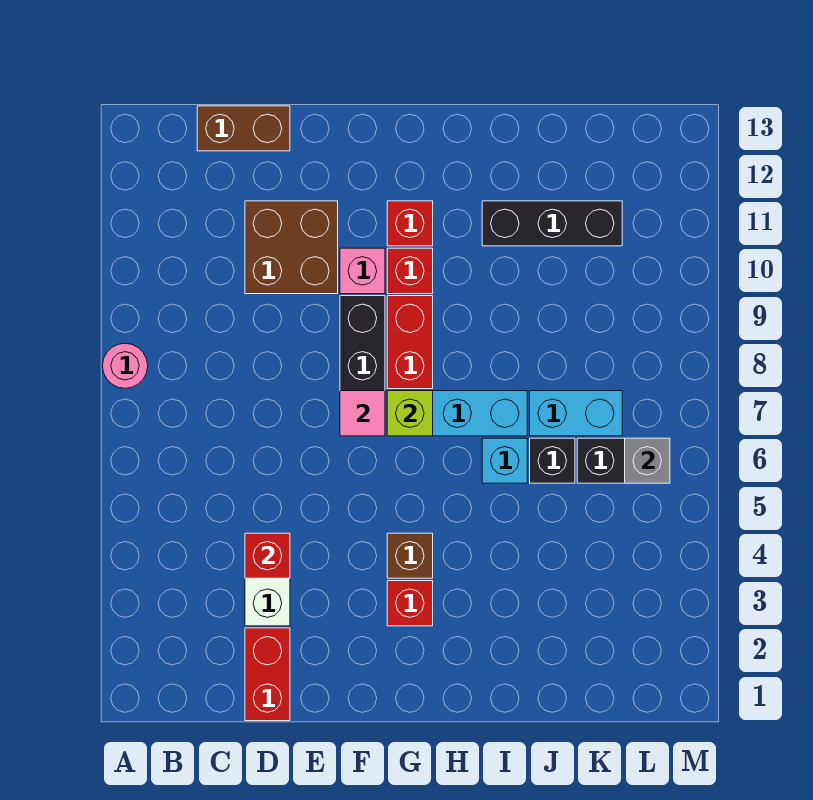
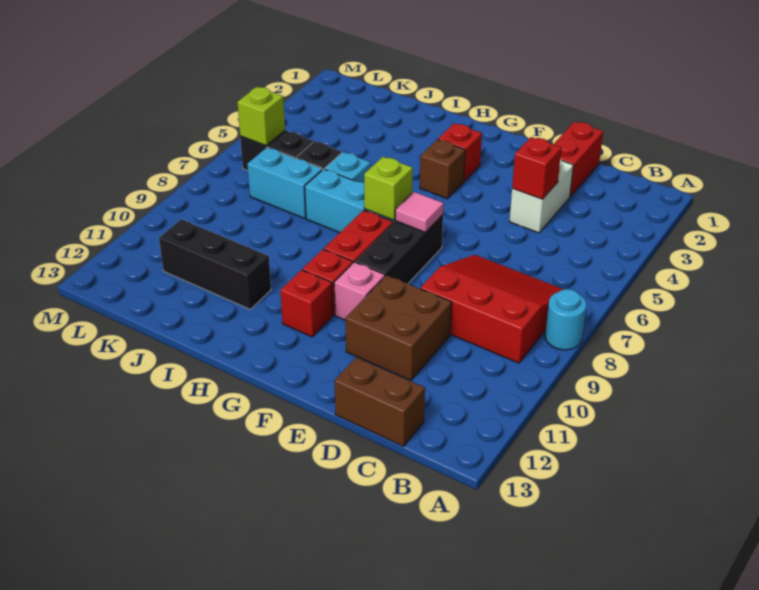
pink 1x1 round brick [103,343,148,388] -> cyan 1x1 round brick [545,289,586,350]
none -> red 3x3 slope [421,255,564,363]
grey 1x1 brick [625,438,670,483] -> lime 1x1 brick [237,87,285,146]

